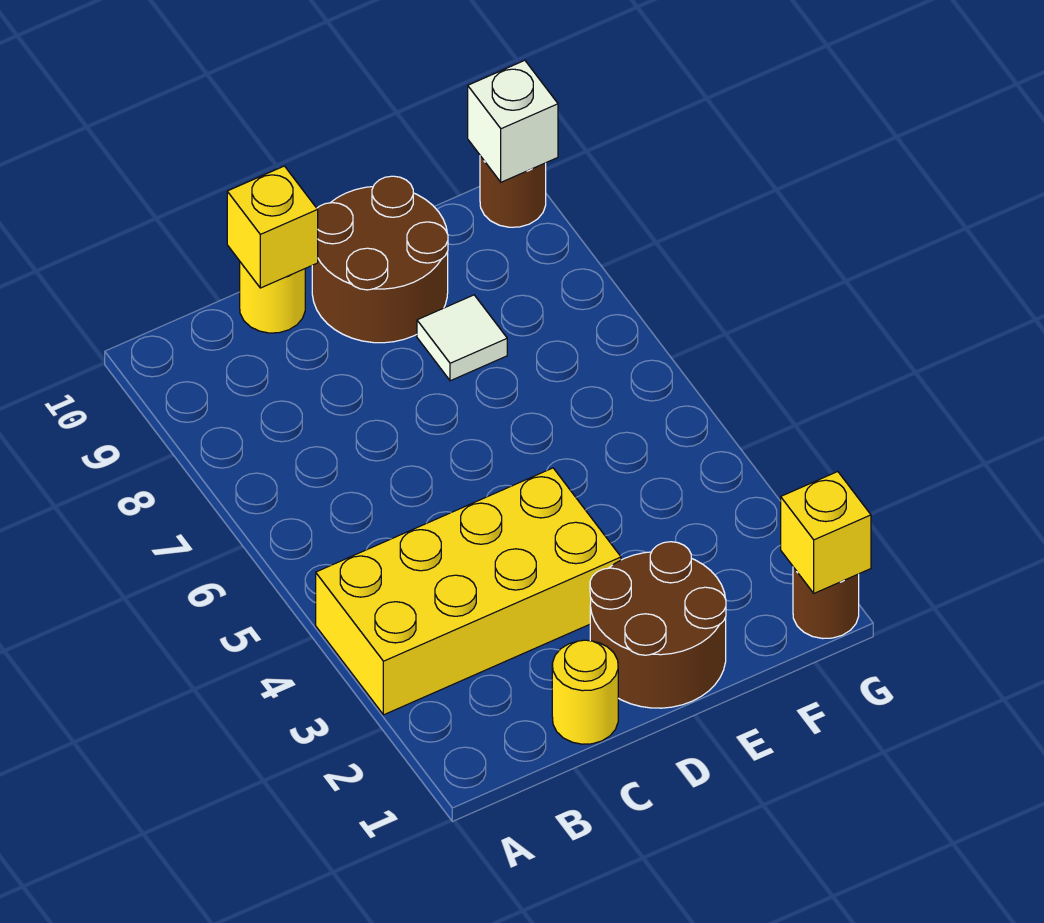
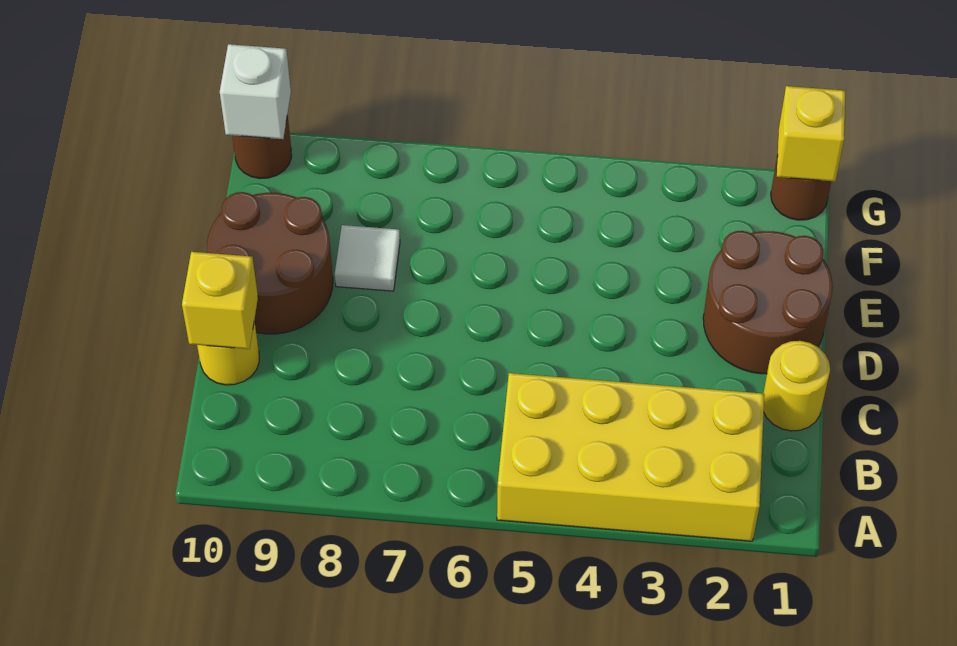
yellow 2x4 brick [316,468,621,715] -> yellow 2x4 brick turned to [497,373,764,541]

